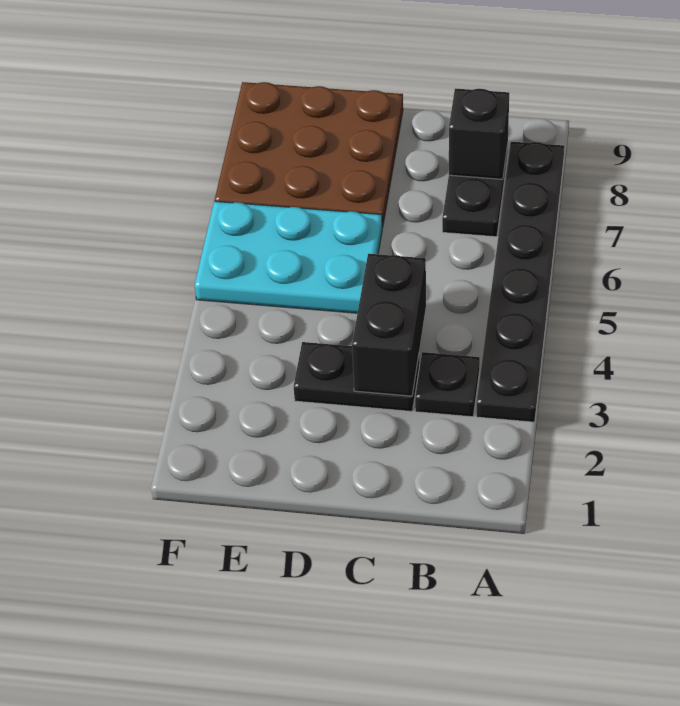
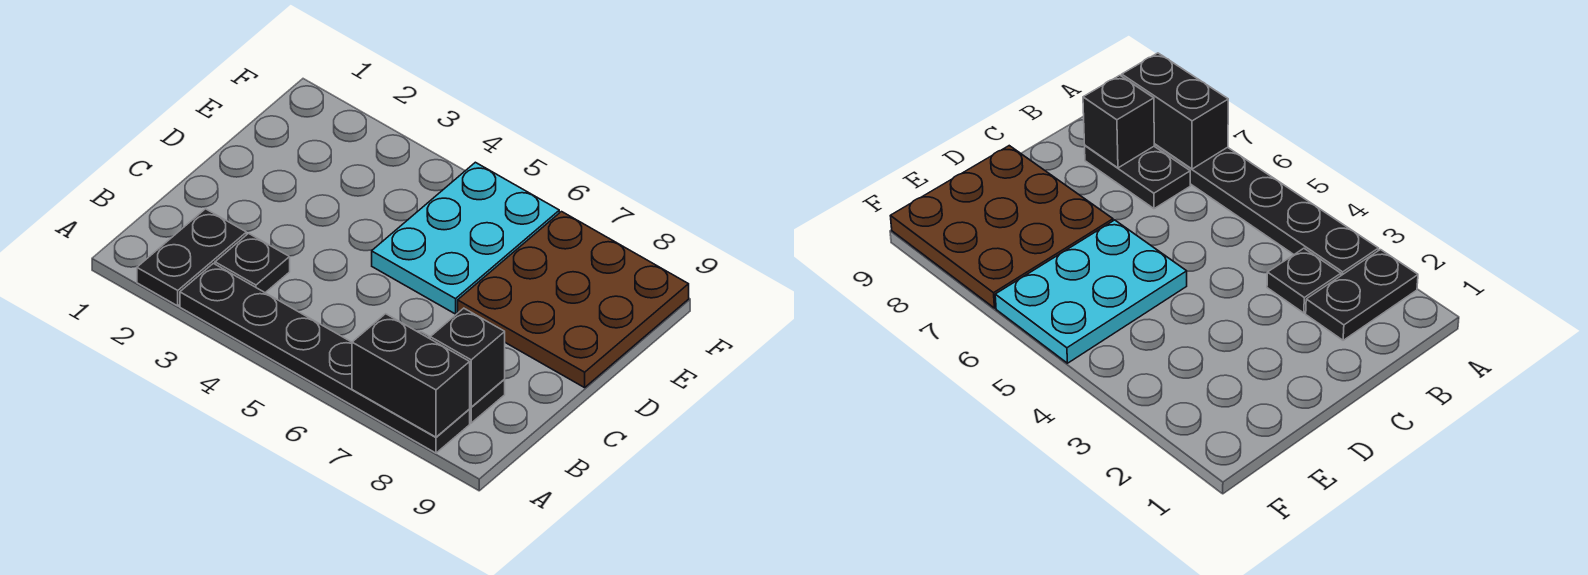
black 1x2 plate [294,342,419,411] -> black 1x2 plate moved to [137,209,246,306]
black 1x2 brick [352,254,426,396] -> black 1x2 brick moved to [352,314,470,437]

